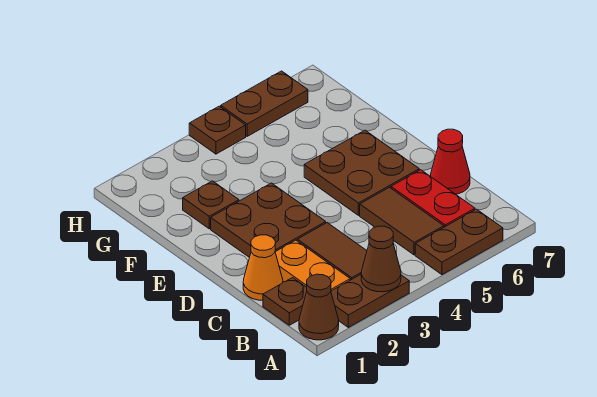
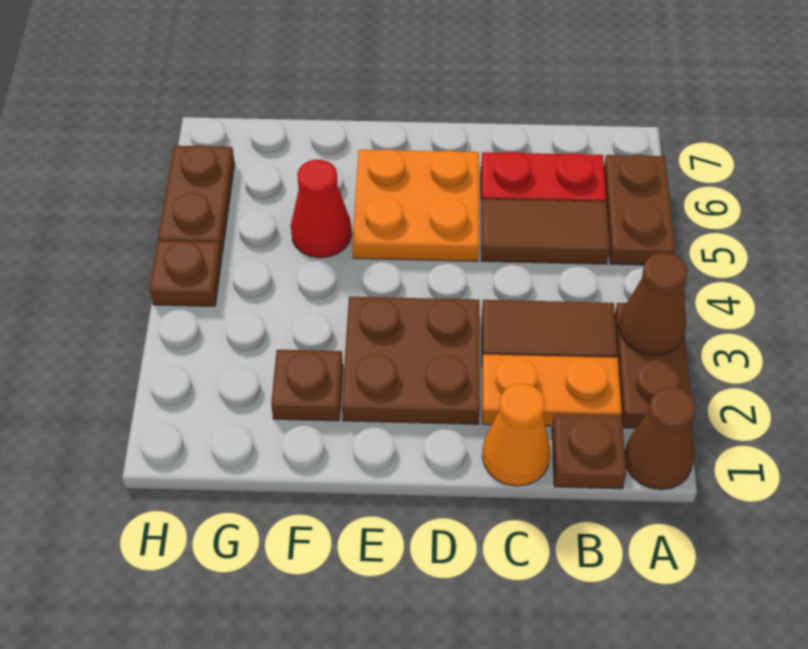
red 1x1 cone [431,129,470,194] -> red 1x1 cone moved to [291,160,352,258]
brown 2x2 plate [304,130,419,215] -> orange 2x2 plate [352,149,479,261]

